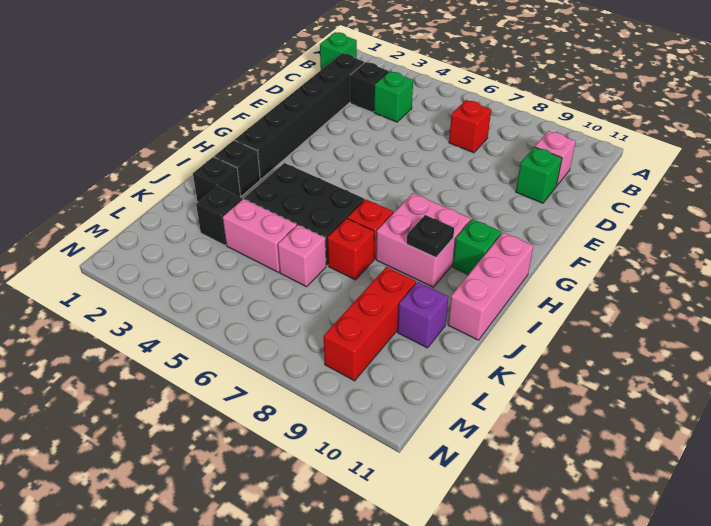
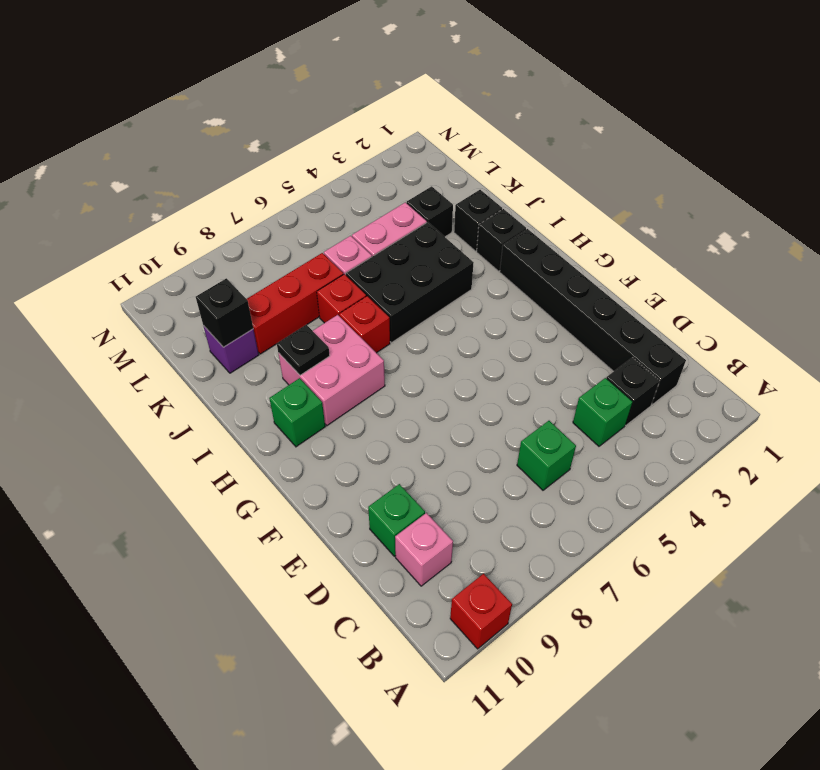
green 1x1 brick [320,32,357,69] -> green 1x1 brick moved to [517,421,576,490]
red 1x1 brick [449,100,491,153] -> red 1x1 brick moved to [450,574,512,649]
pink 1x3 brick [448,232,533,340] -> none
red 1x3 brick [324,267,416,381] -> red 1x3 brick turned to [247,253,343,354]
none -> black 1x1 brick [196,278,253,347]

